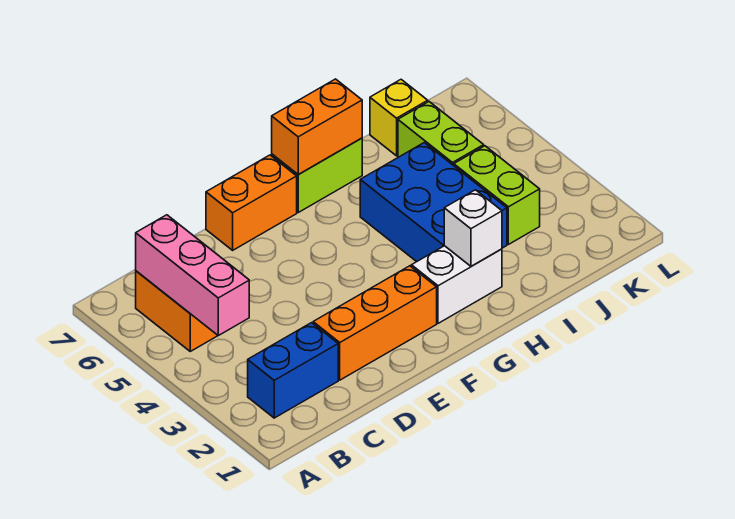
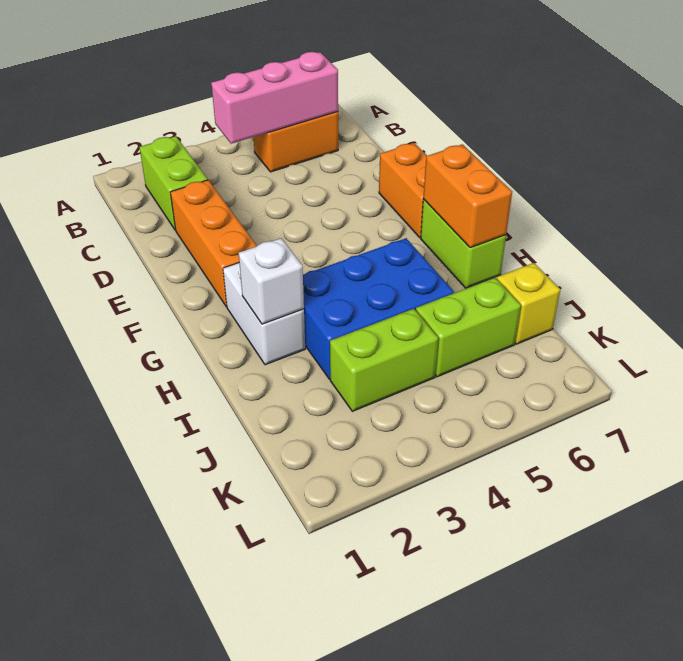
blue 1x2 brick [248,323,338,418] -> lime 1x2 brick [139,136,208,230]

